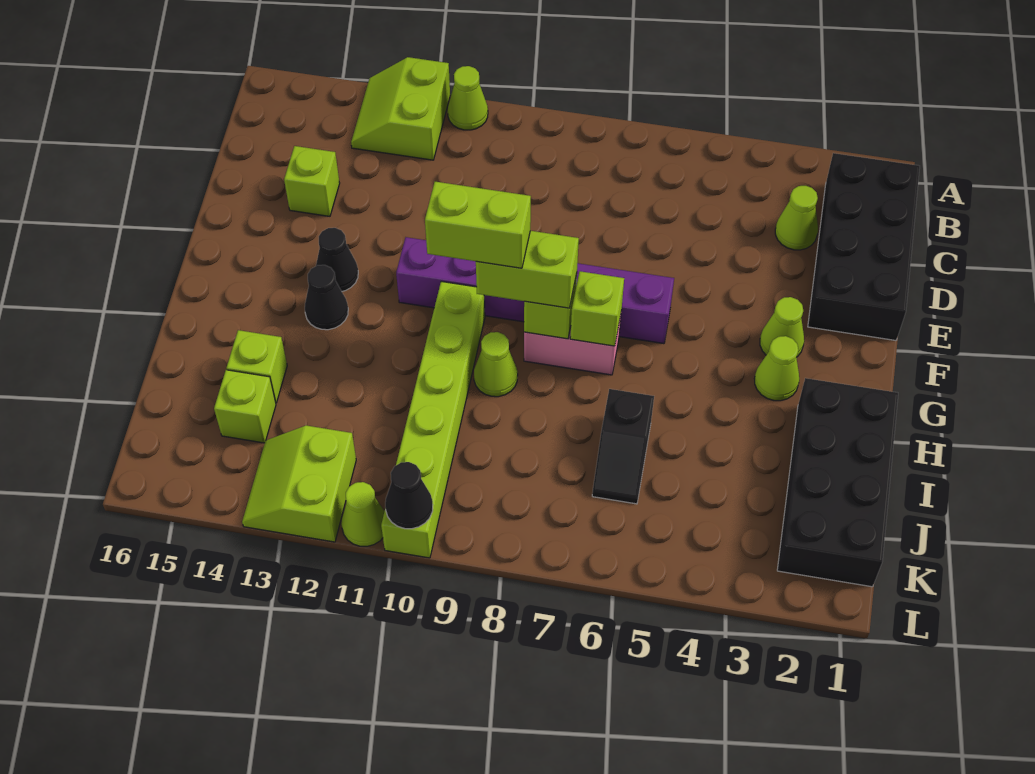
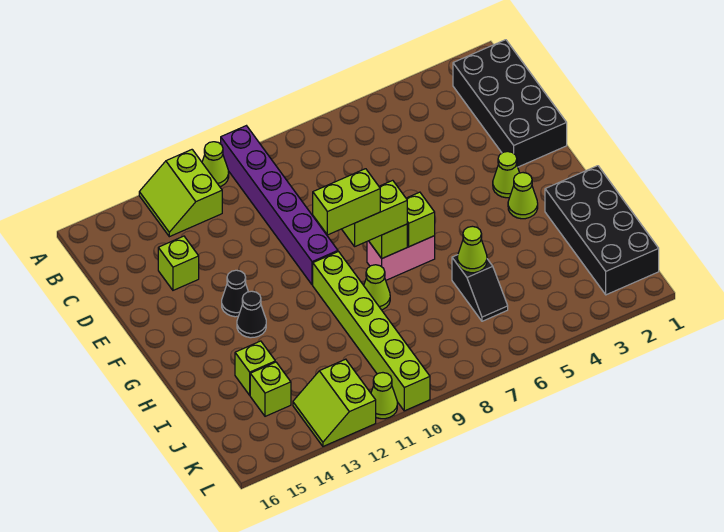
lime 1x1 cone [775,186,818,250] -> lime 1x1 cone moved to [457,226,487,273]
purple 1x6 brick [396,237,674,344] -> purple 1x6 brick turned to [221,126,338,285]
black 1x1 cone [385,462,433,529] -> none

